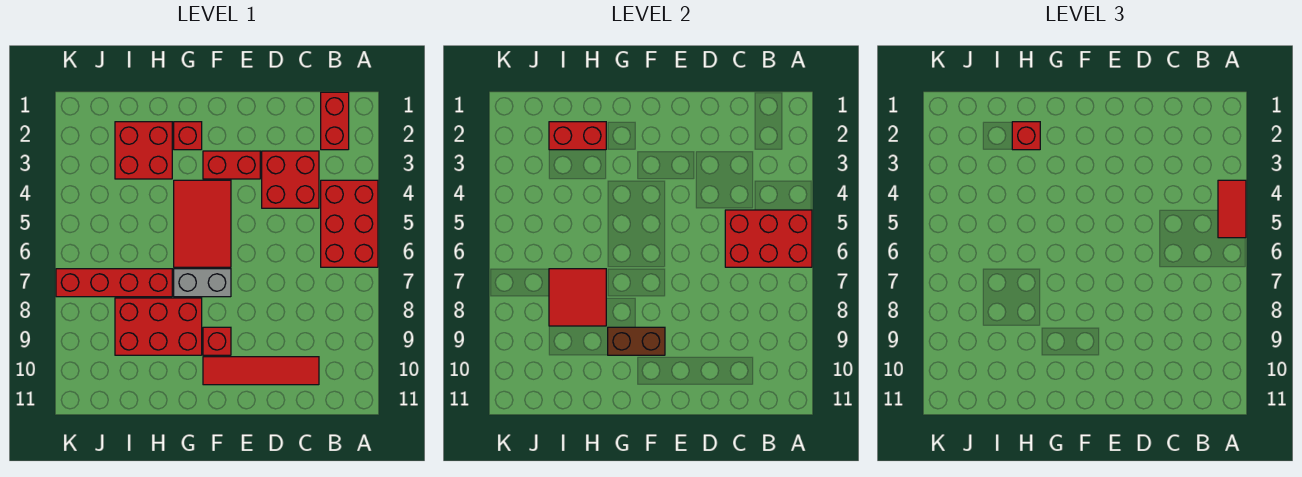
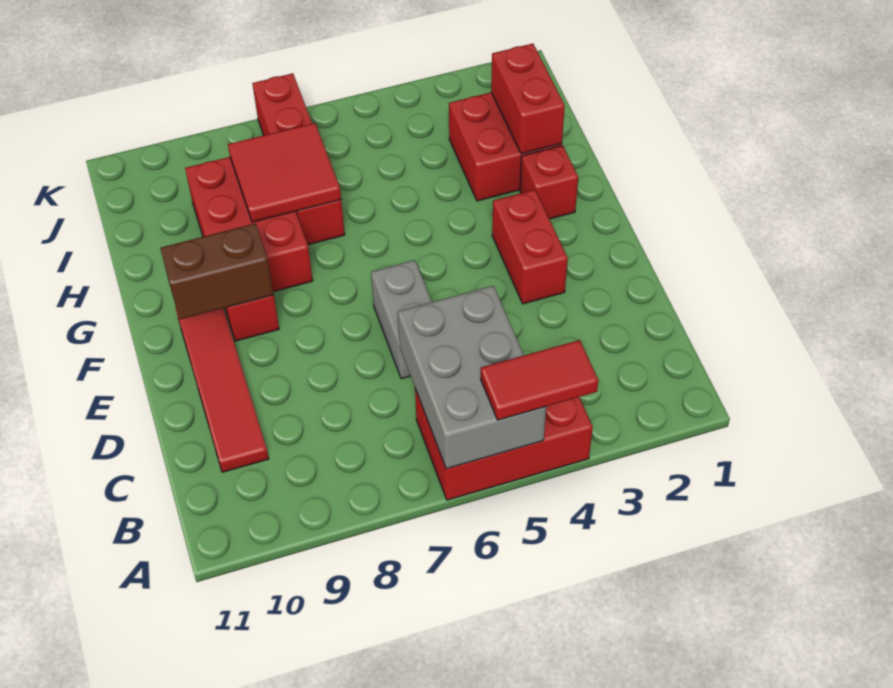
red 2x3 brick [725,210,812,267] -> grey 2x3 brick [398,286,546,469]
red 1x2 brick [321,92,349,150] -> none
red 2x2 brick [262,151,319,208] -> none
red 2x3 tile [174,180,231,267] -> none
grey 1x2 brick [174,269,231,297] -> grey 1x2 brick moved to [371,260,432,379]
brown 1x2 brick [608,327,665,355] -> brown 1x2 brick turned to [160,223,274,320]
red 1x1 brick [1012,122,1040,150] -> none

